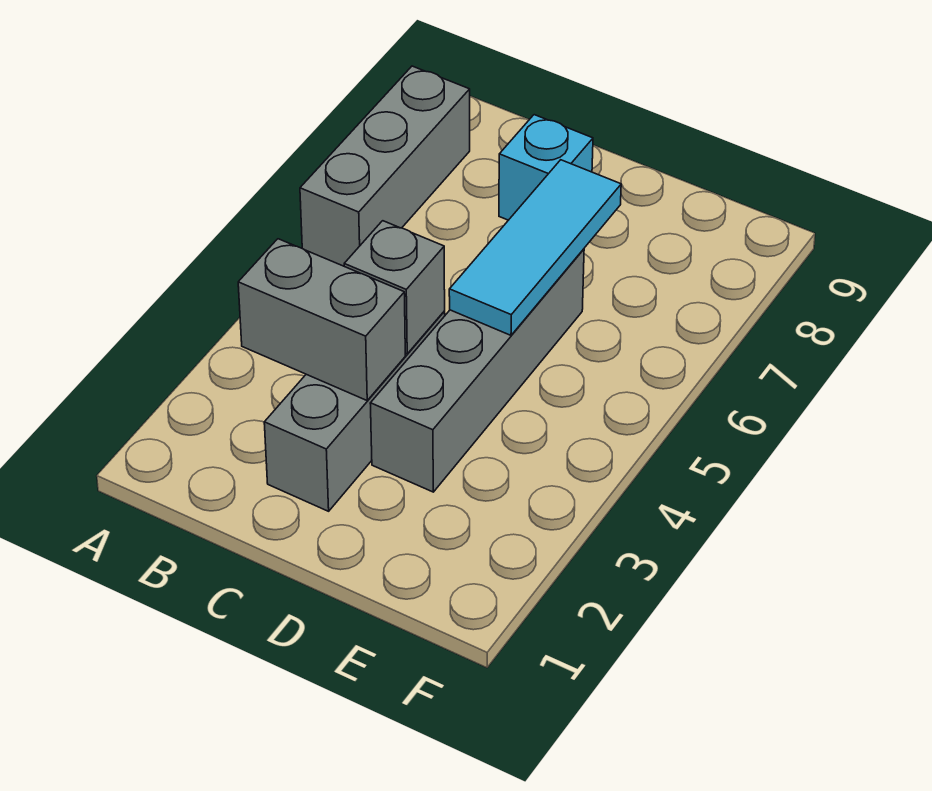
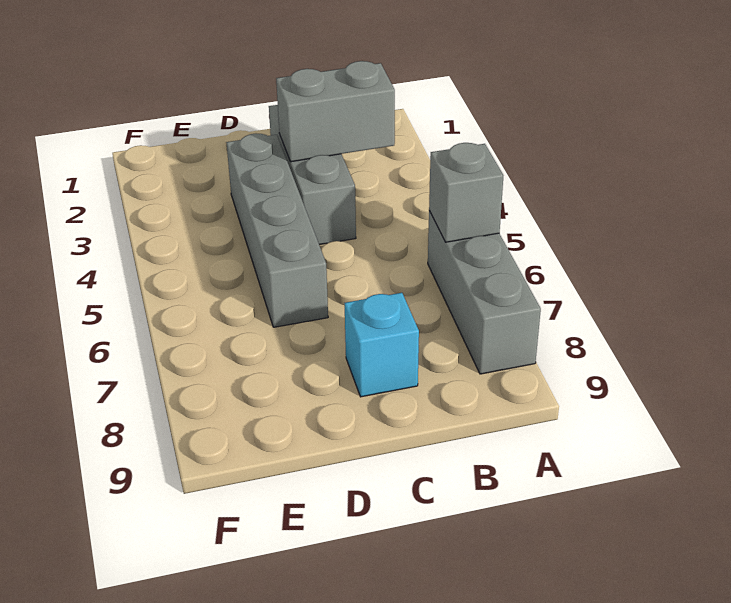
grey 1x1 brick [344,221,445,354] -> grey 1x1 brick moved to [429,143,503,242]
cyan 1x3 tile [449,160,621,335] -> none

